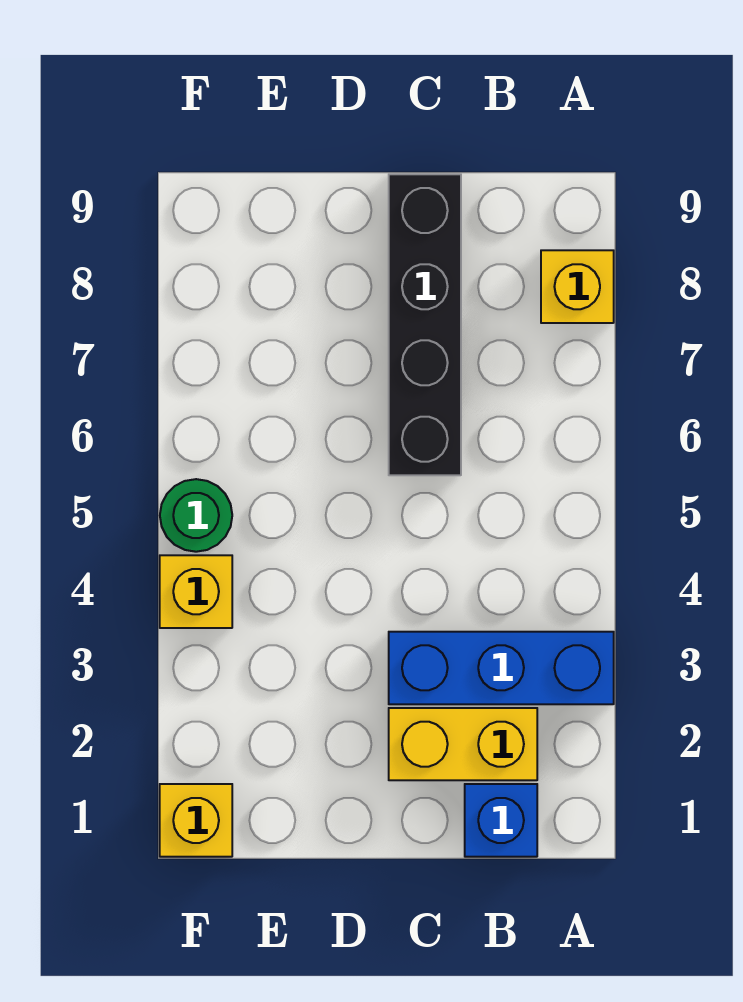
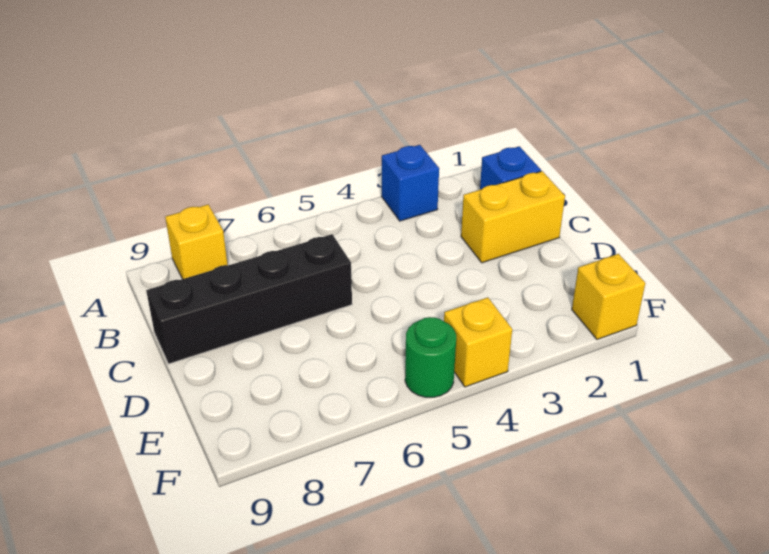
blue 1x3 brick [389,632,614,704] -> blue 1x1 brick [382,145,439,221]
yellow 1x2 brick [389,708,537,780] -> yellow 1x2 brick turned to [461,171,565,263]

